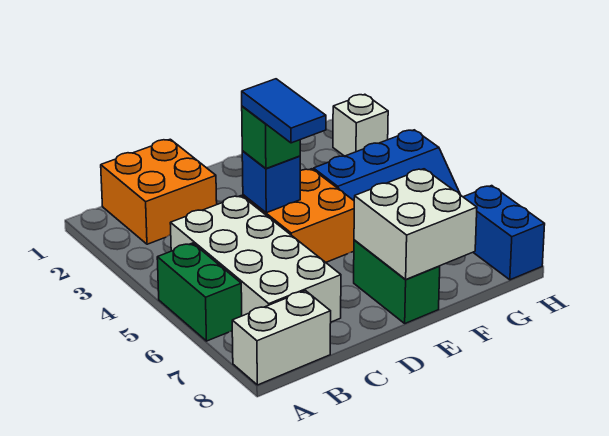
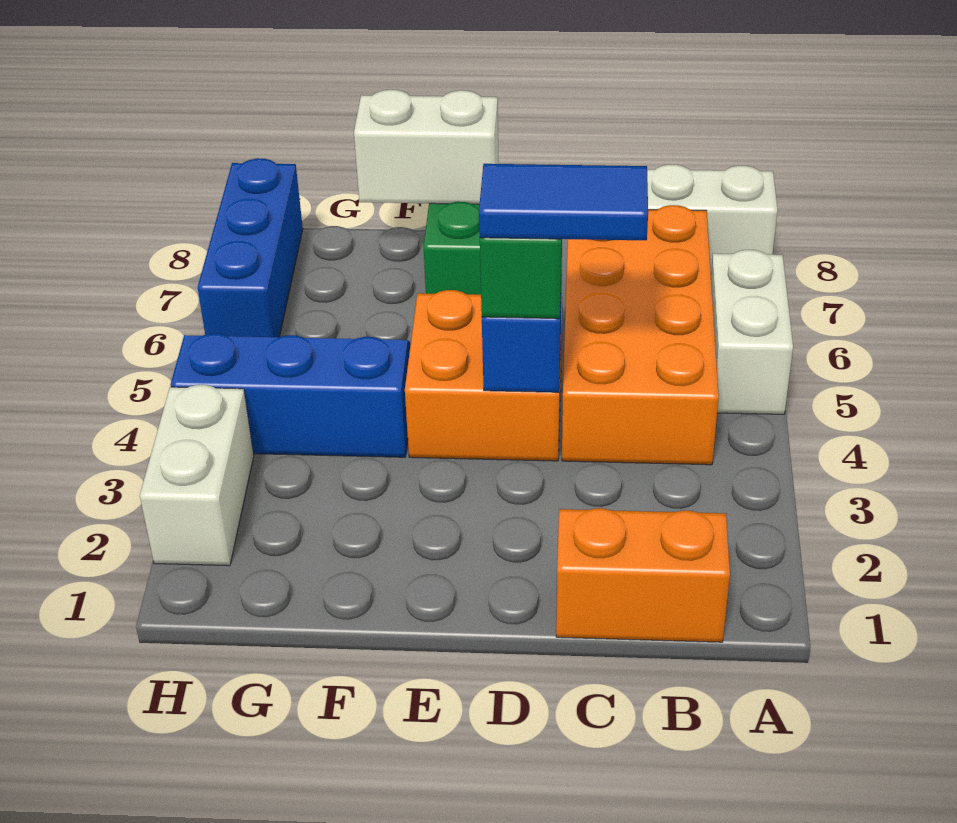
green 1x2 brick [157,243,242,341] -> white 1x2 brick [711,250,793,414]
orange 2x2 brick [101,139,217,244] -> orange 1x2 brick [556,508,730,642]
white 2x4 brick [170,196,341,322] -> orange 2x4 brick [562,205,719,465]
blue 1x2 tile [242,79,326,143] -> blue 1x2 tile turned to [479,164,648,240]
white 2x2 brick [354,169,477,280] -> white 1x2 brick [354,90,499,204]
white 1x1 brick [333,94,388,156] -> white 1x2 brick [140,385,254,566]
blue 1x2 brick [464,186,545,280] -> blue 1x3 brick [198,158,303,337]

